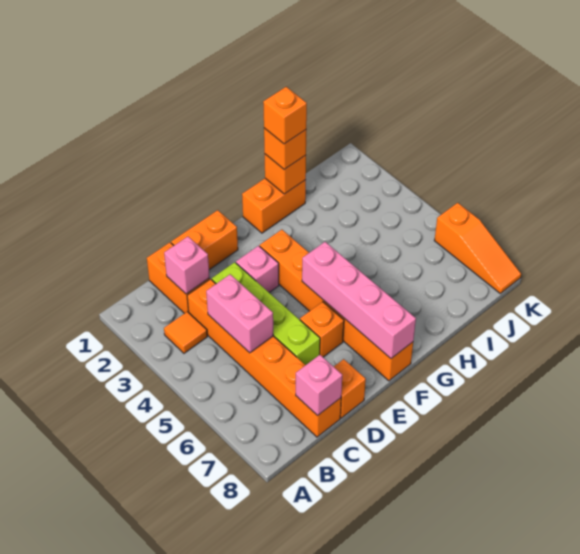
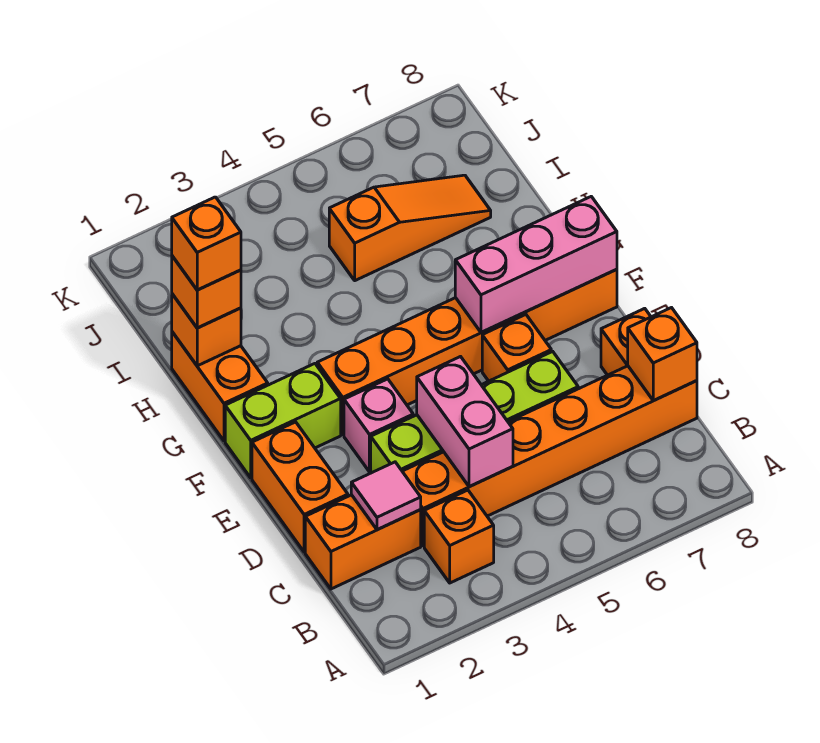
orange 1x1 tile [164,312,207,353] -> orange 1x1 brick [424,490,494,583]
pink 1x1 brick [164,237,210,294] -> pink 1x1 tile [351,462,421,530]
pink 1x2 brick [206,274,273,353] -> pink 1x2 brick turned to [417,357,513,487]
pink 1x1 brick [296,355,342,416] -> orange 1x1 brick [628,308,697,401]
none -> lime 1x2 brick [225,364,341,478]
pink 1x4 brick [302,242,416,358] -> pink 1x3 brick [455,197,617,332]
orange 1x3 slope [434,203,521,293] -> orange 1x3 slope moved to [329,175,491,281]

